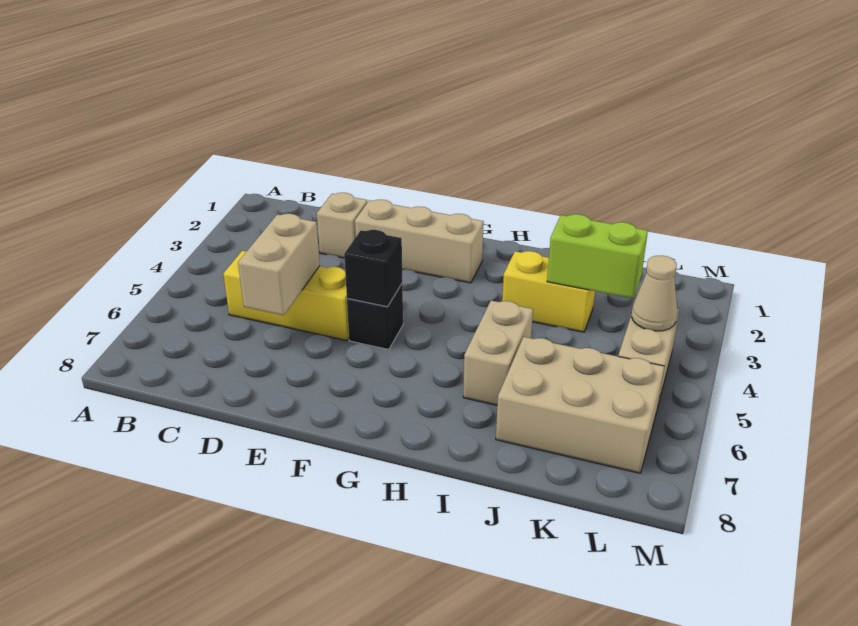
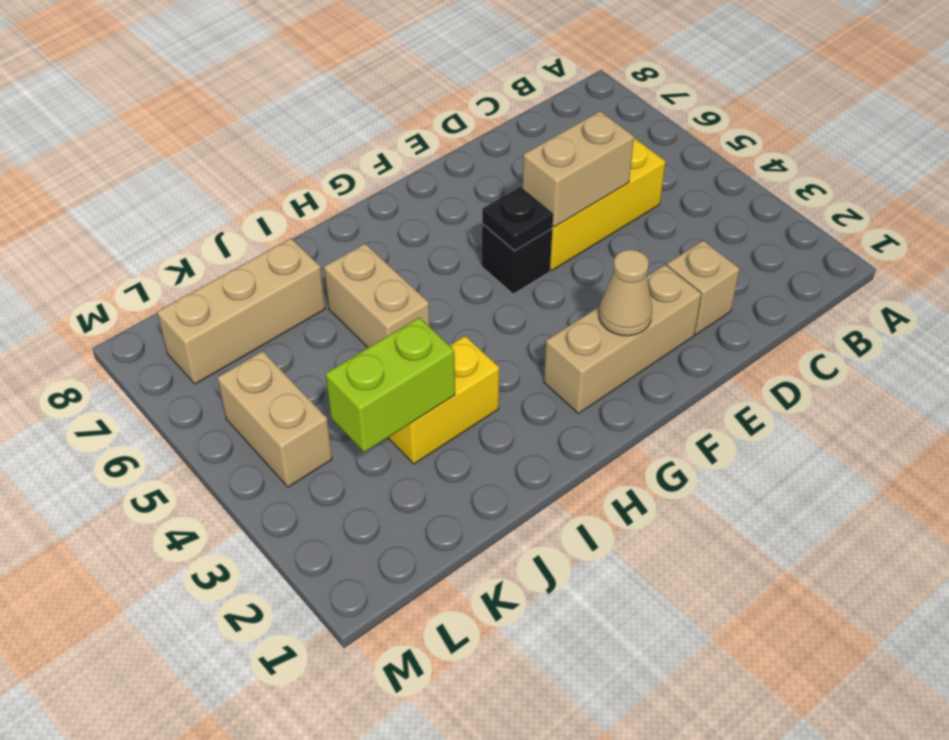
tan 1x2 brick [238,214,320,315] -> tan 1x2 brick turned to [522,111,634,227]
black 1x1 brick [344,230,402,307] -> black 1x1 plate [482,187,553,251]
tan 2x3 brick [496,337,665,473] -> tan 1x3 brick [157,238,325,384]
tan 1x1 cone [632,255,677,331] -> tan 1x1 cone moved to [599,250,652,336]

